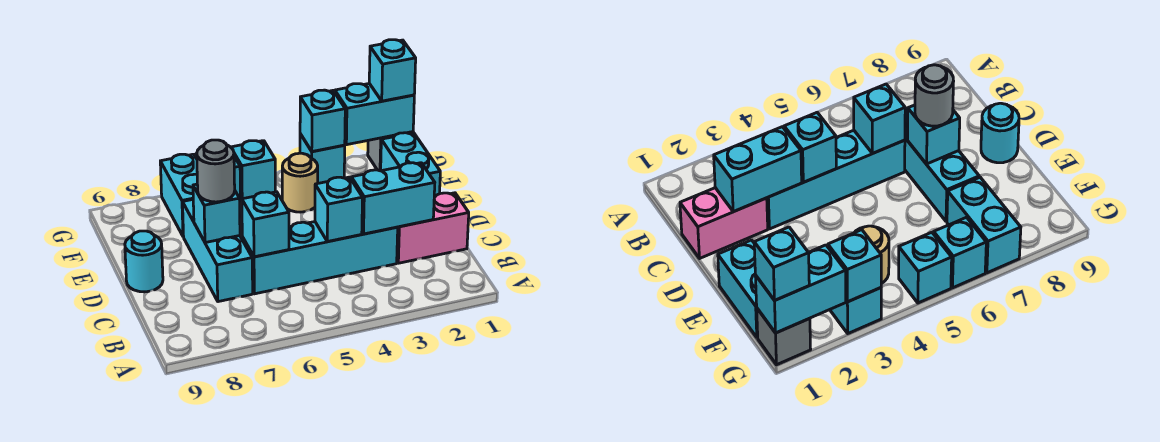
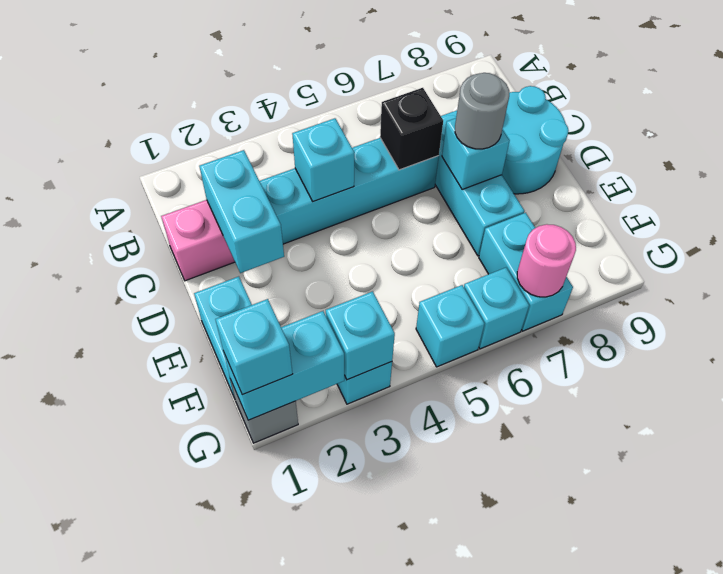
cyan 1x2 brick [351,163,435,234] -> cyan 1x2 brick turned to [200,150,284,273]
cyan 1x1 brick [242,192,289,257] -> black 1x1 brick [380,88,443,170]
cyan 1x1 round brick [125,231,163,292] -> cyan 2x2 round brick [502,86,569,194]
tan 1x1 round brick [282,153,318,212] -> none
none -> pink 1x1 round brick [517,224,576,297]

